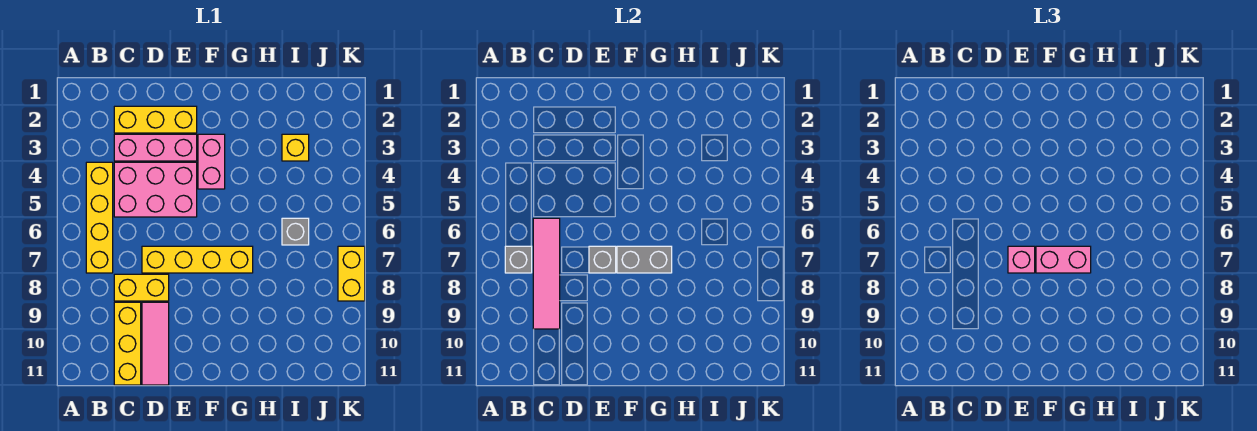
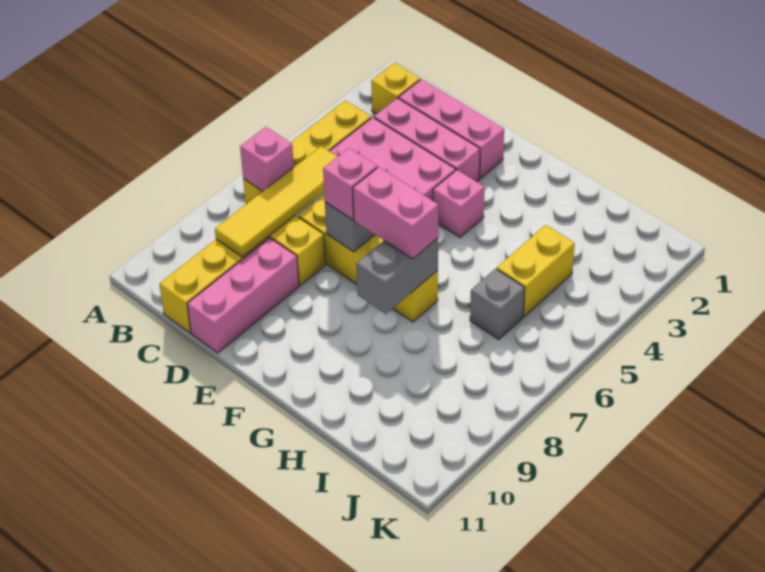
grey 1x1 brick [505,246,532,273] -> pink 1x1 brick [240,127,294,191]
yellow 1x3 brick [114,106,197,133] -> pink 1x3 brick [399,79,504,178]
pink 1x4 tile [533,218,560,329] -> yellow 1x4 tile [215,146,338,257]
pink 1x3 tile [142,302,169,385] -> pink 1x3 brick [187,238,299,353]
pink 1x2 brick [198,134,225,189] -> pink 1x1 brick [433,170,485,237]
grey 1x2 brick [617,246,672,273] -> grey 1x2 brick turned to [356,238,438,314]
yellow 1x1 brick [282,134,309,161] -> yellow 1x1 brick moved to [371,63,420,114]
yellow 1x2 brick [338,246,365,301] -> yellow 1x2 brick moved to [497,225,575,317]

